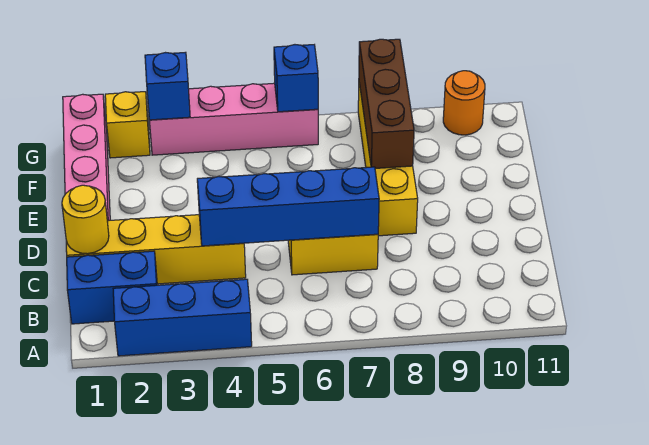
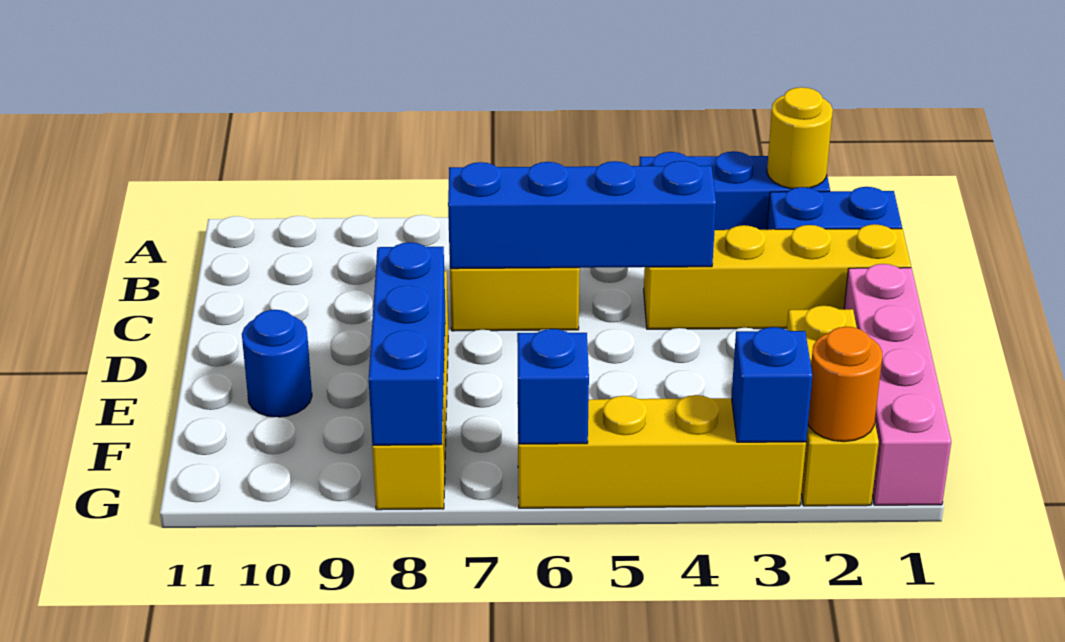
yellow 1x1 round brick [62,185,109,254] -> yellow 1x1 round brick moved to [767,87,833,189]
brown 1x3 brick [359,39,414,168] -> blue 1x3 brick [369,242,445,445]
none -> blue 1x1 round brick [242,310,312,417]
yellow 1x1 brick [105,92,150,158] -> yellow 1x3 brick [787,306,879,506]
pink 1x4 brick [149,83,318,155] -> yellow 1x4 brick [518,395,806,508]
orange 1x1 round brick [443,71,485,135] -> orange 1x1 round brick moved to [808,327,882,442]

